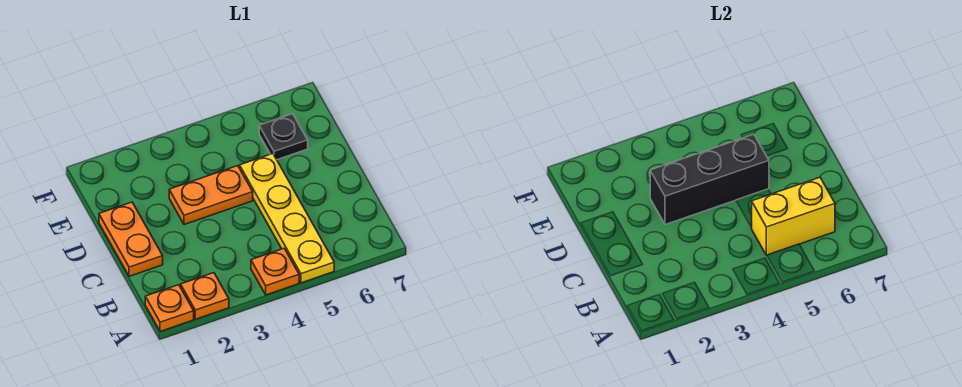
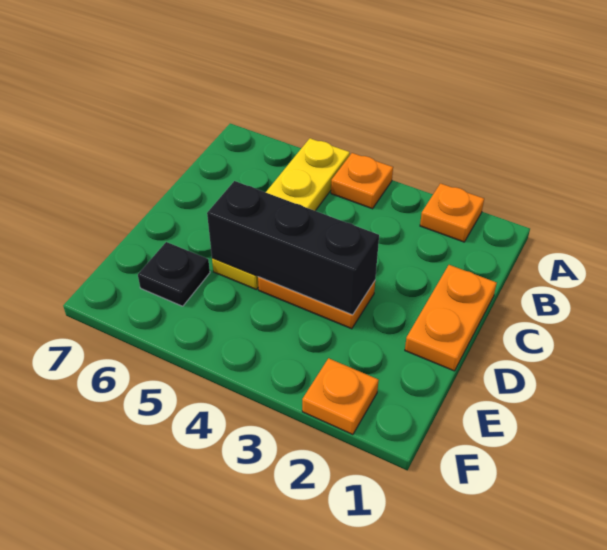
orange 1x1 plate [145,285,194,332] -> orange 1x1 plate moved to [302,358,379,435]
yellow 1x2 brick [751,177,835,255] -> none

